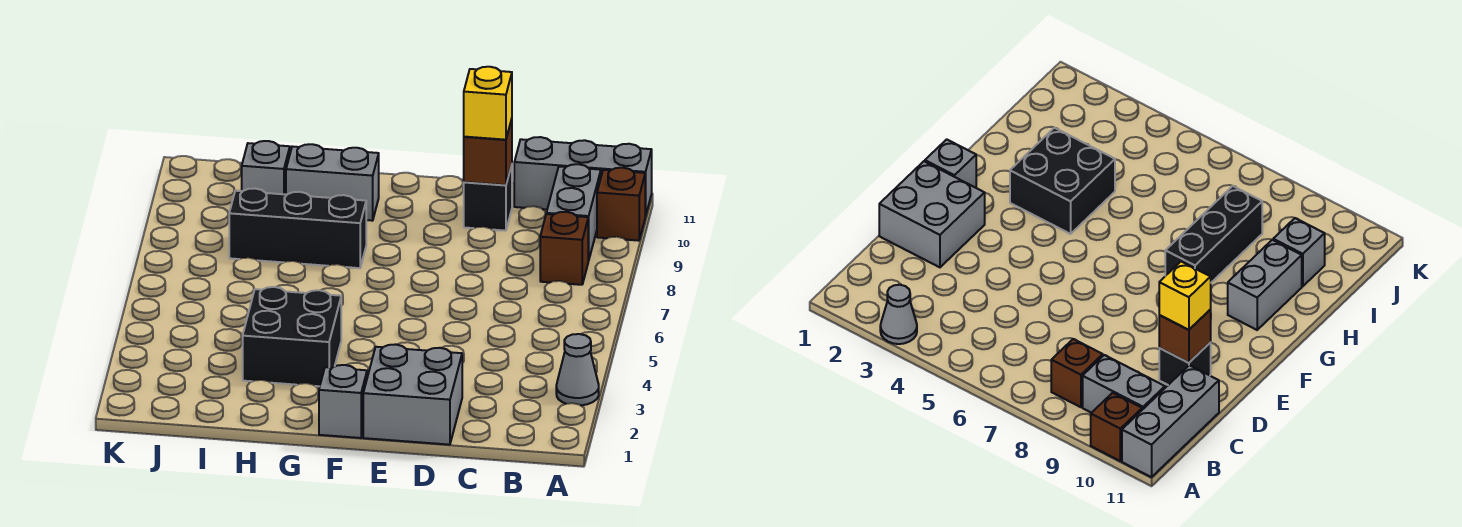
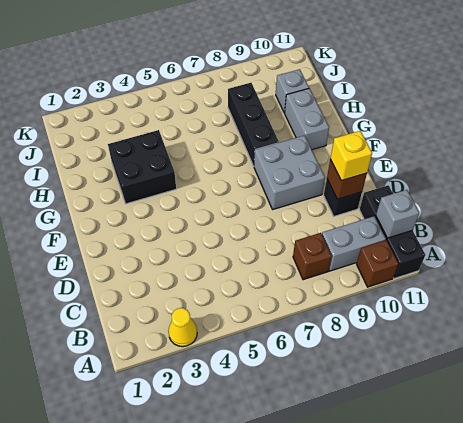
grey 1x1 cone [556,334,599,405] -> yellow 1x1 cone [168,308,197,347]
grey 1x3 brick [514,137,652,216] -> black 1x3 brick [360,185,425,279]
grey 2x2 brick [363,344,462,445] -> grey 2x2 brick moved to [254,135,325,210]
grey 1x1 brick [319,365,367,438] -> grey 1x1 brick moved to [376,190,419,238]

